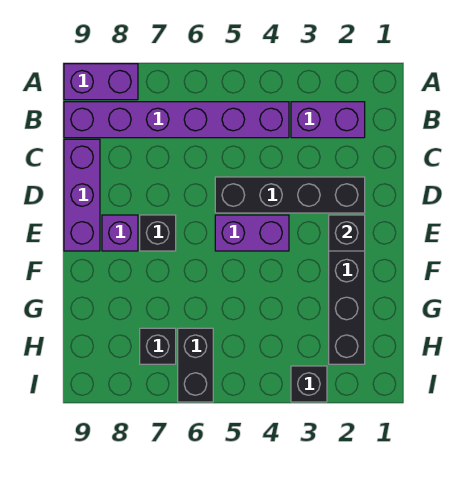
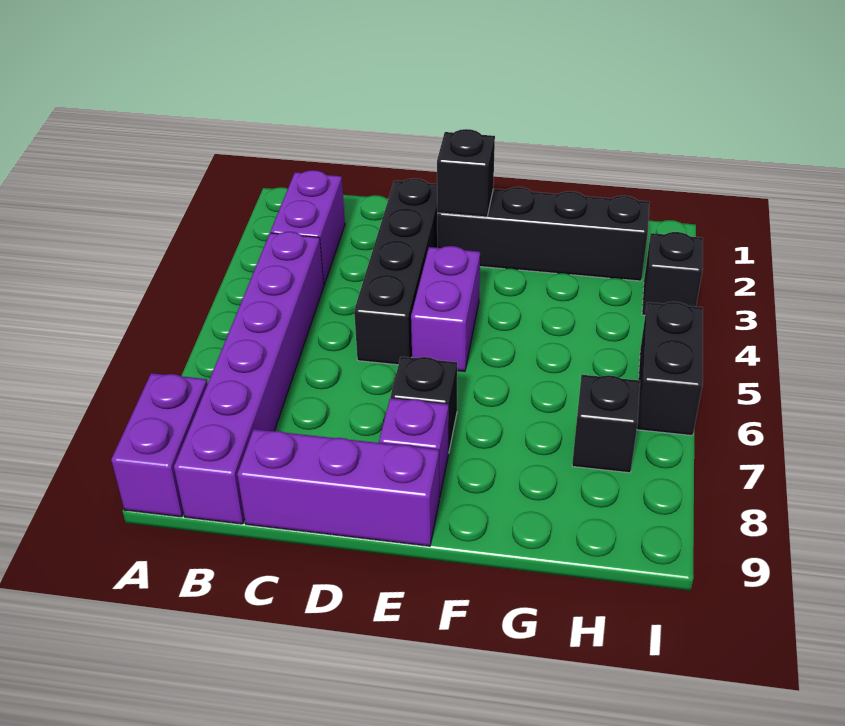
black 1x2 brick [178,328,213,402] -> black 1x2 brick turned to [637,302,703,436]

